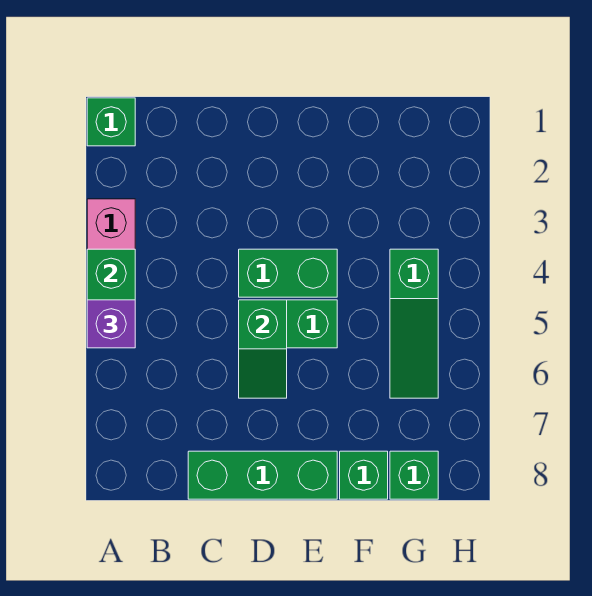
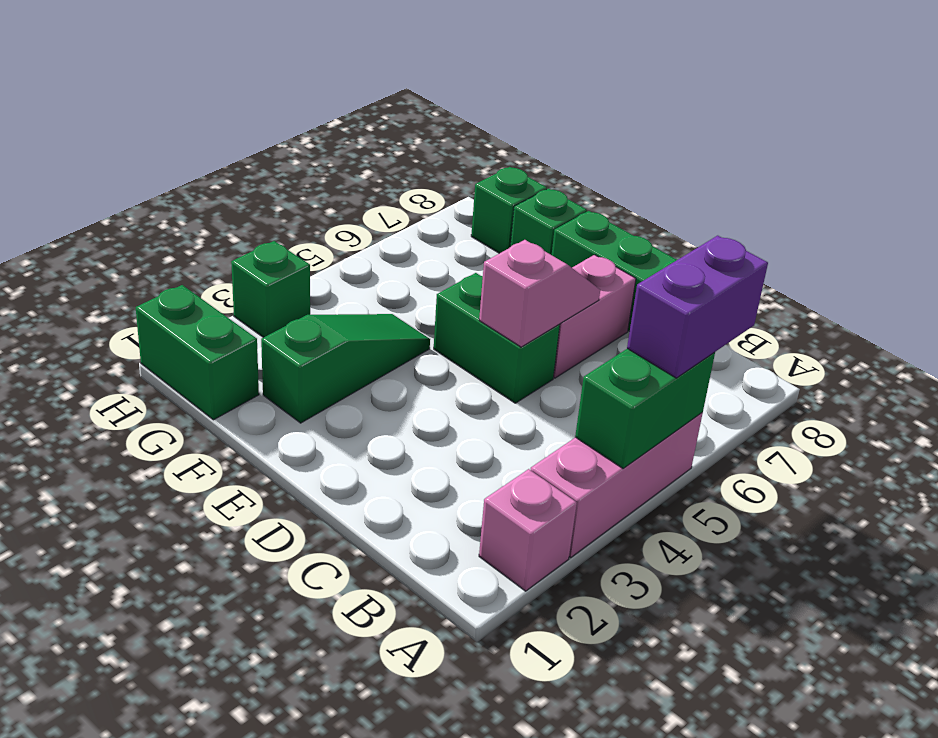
green 1x1 brick [87,98,135,146] -> green 1x1 brick moved to [231,241,310,338]
none -> pink 1x1 brick [479,469,577,591]
purple 1x1 brick [87,300,135,348] -> purple 1x2 brick [627,236,768,378]
green 1x2 brick [239,249,337,297] -> green 1x2 brick moved to [136,285,259,420]
green 1x2 slope [239,300,287,398] -> pink 1x2 slope [479,240,600,347]
none -> pink 1x2 brick [553,255,636,378]
green 1x3 slope [390,249,438,398] -> green 1x3 slope moved to [261,314,430,423]

